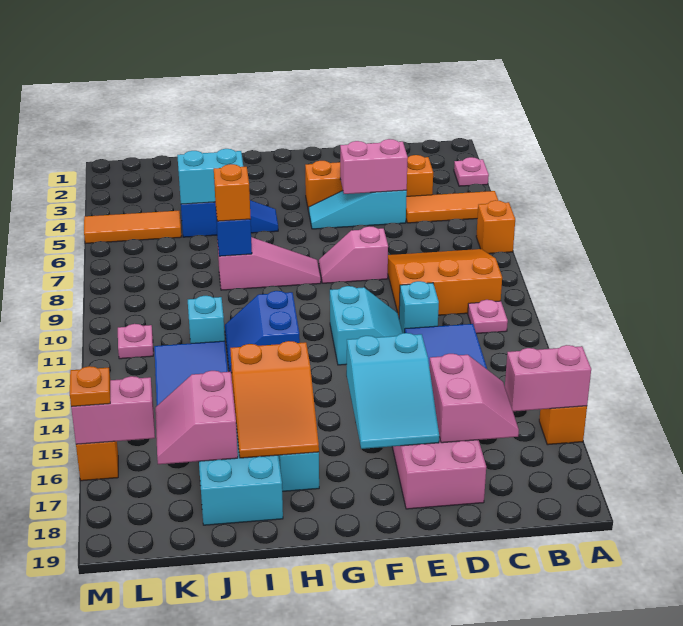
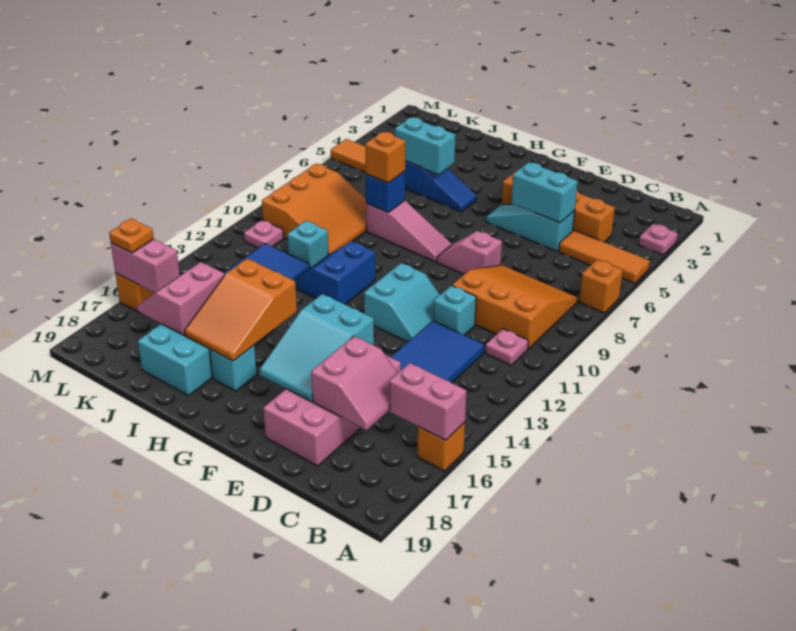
pink 1x2 brick [340,139,408,194] -> cyan 1x2 brick [512,162,578,223]
none -> orange 3x3 slope [262,164,366,255]

